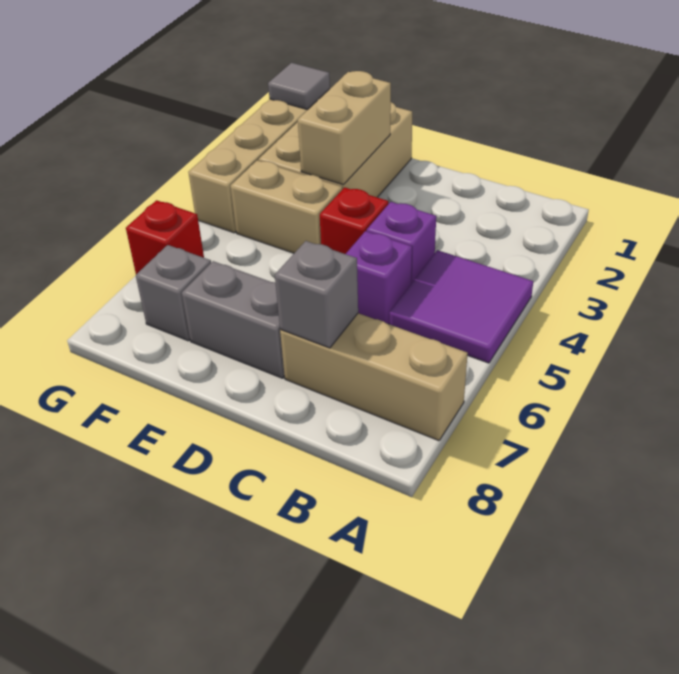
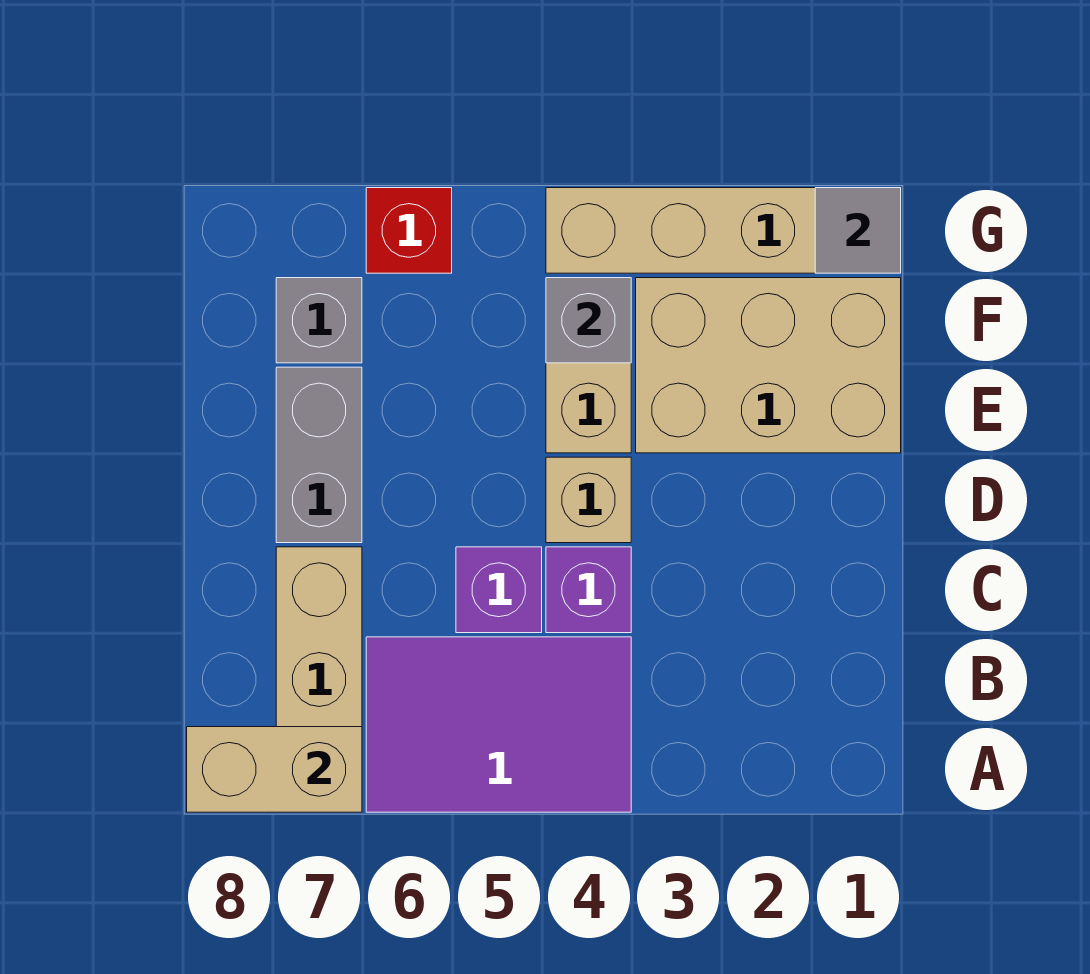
purple 2x2 tile [390,250,533,363] -> purple 2x3 tile [366,637,631,812]
grey 1x1 brick [275,241,358,348] -> grey 1x1 brick moved to [546,278,631,363]
red 1x1 brick [320,187,388,254] -> tan 1x1 brick [546,457,631,543]
tan 1x2 brick [298,71,391,185] -> tan 1x2 brick moved to [187,727,362,812]

